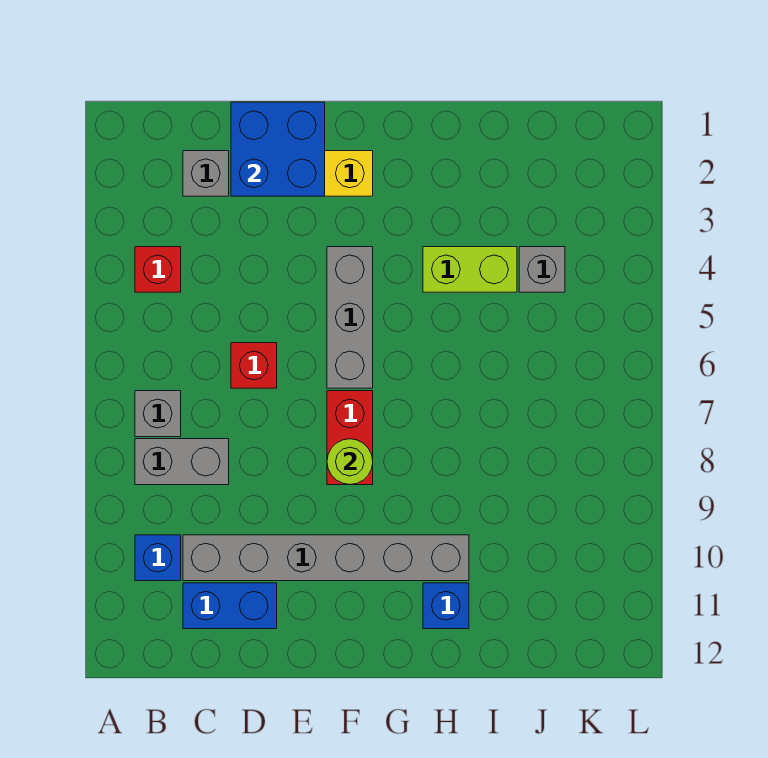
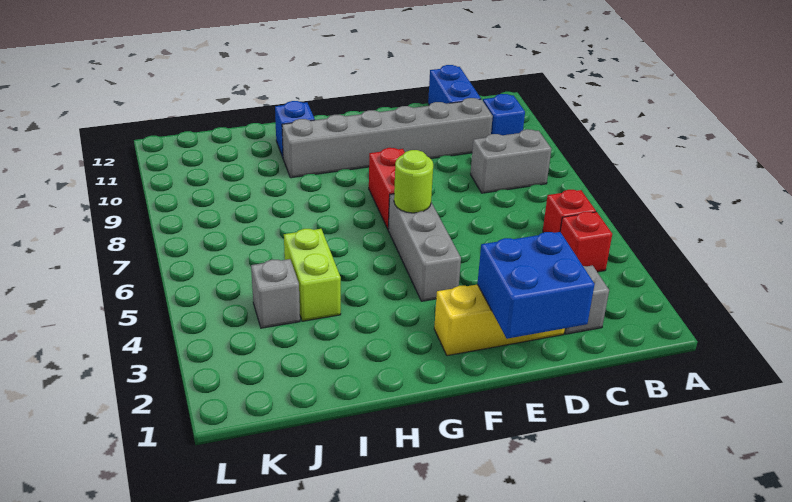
grey 1x1 brick [135,391,181,437] -> none
blue 1x2 brick [183,583,277,629] -> blue 1x2 brick turned to [428,65,481,105]
red 1x1 brick [231,343,277,388] -> red 1x1 brick moved to [543,190,596,233]
lime 1x1 round brick [327,439,373,485] -> lime 1x1 round brick moved to [394,150,433,213]
lime 1x2 brick [423,247,517,292] -> lime 1x2 brick turned to [284,229,341,321]

